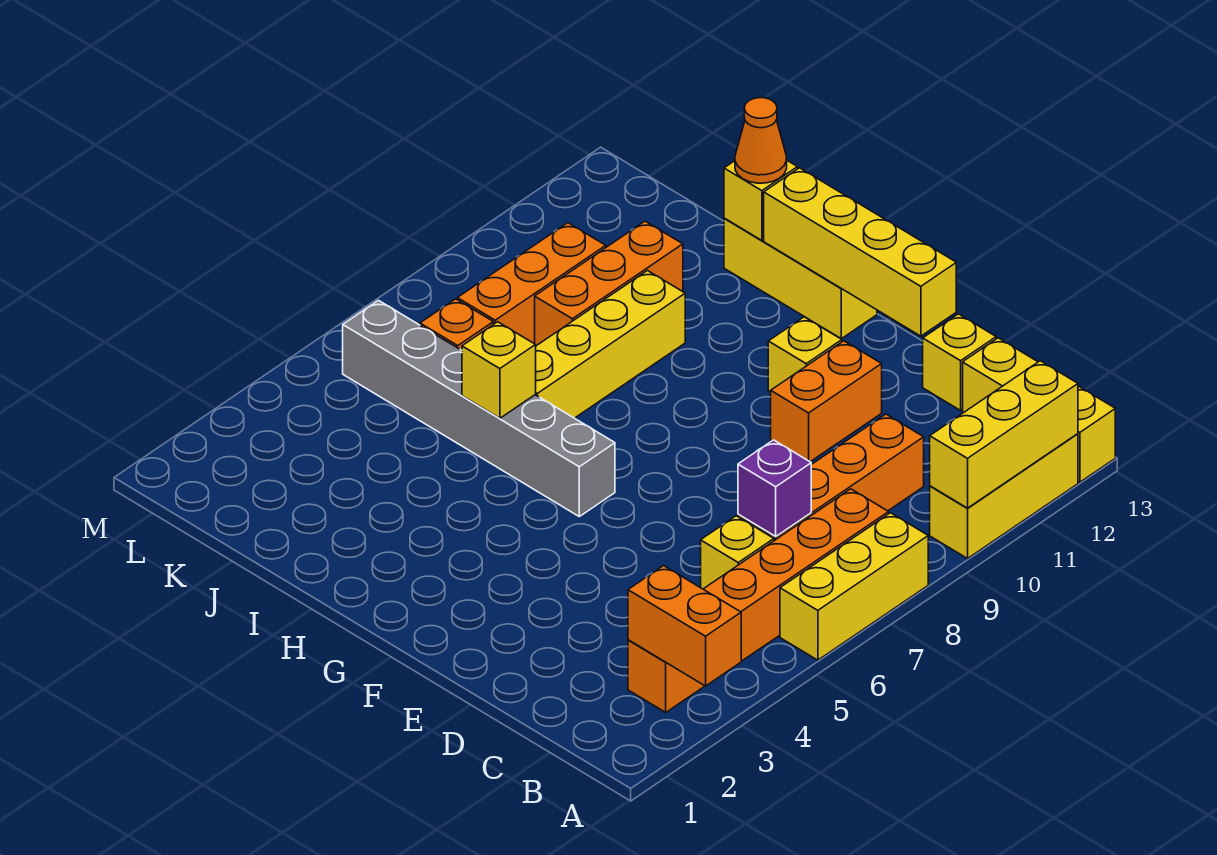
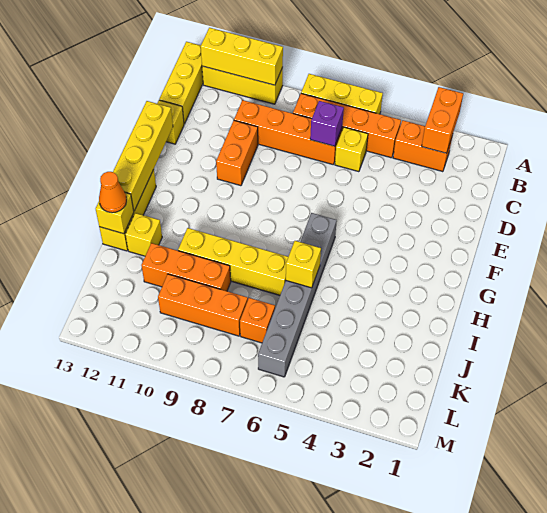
orange 1x2 brick [771,341,882,462] -> orange 1x2 brick turned to [216,121,258,186]
yellow 1x1 brick [768,317,842,392] -> yellow 1x1 brick moved to [125,213,162,256]

